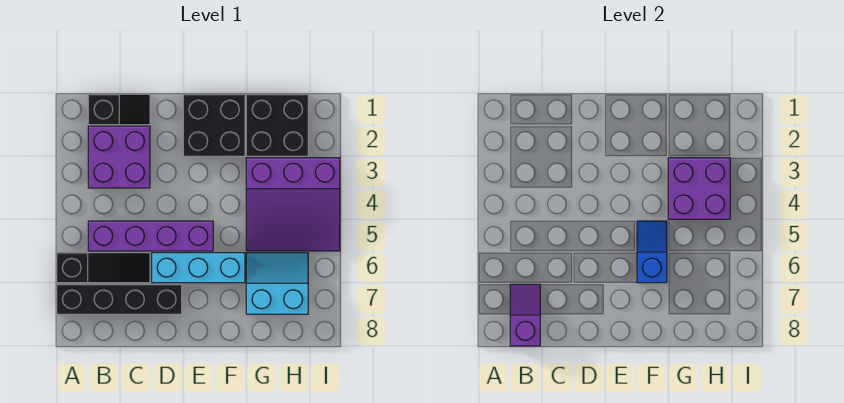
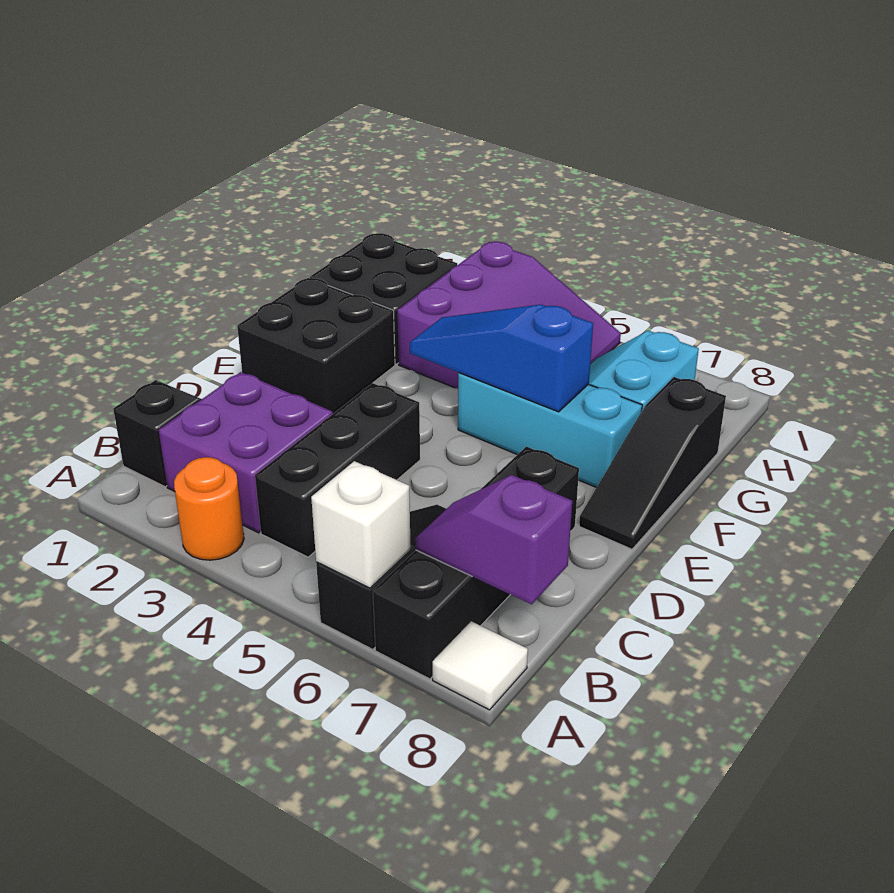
none -> orange 1x1 round brick [174,457,244,560]
none -> white 1x1 brick [311,461,411,588]
none -> white 1x1 tile [433,621,528,710]
none -> black 1x3 brick [255,383,420,557]
purple 1x4 brick [88,221,213,251] -> none
cyan 1x3 brick [152,253,245,283] -> cyan 1x3 brick turned to [458,373,642,488]
none -> black 1x3 slope [579,377,726,549]
blue 1x2 slope [637,221,667,283] -> blue 1x3 slope [410,305,593,412]
purple 2x2 brick [668,158,730,219] -> none

